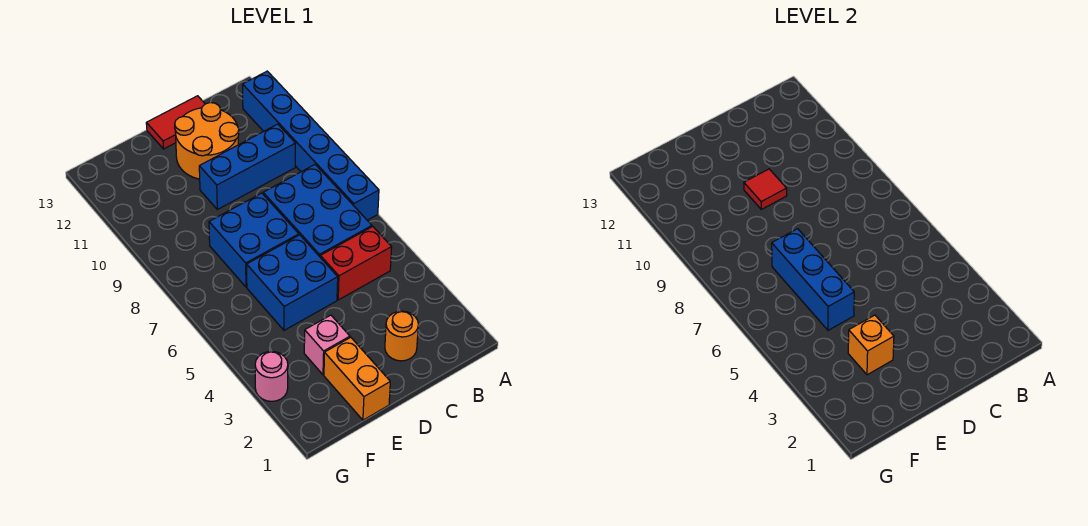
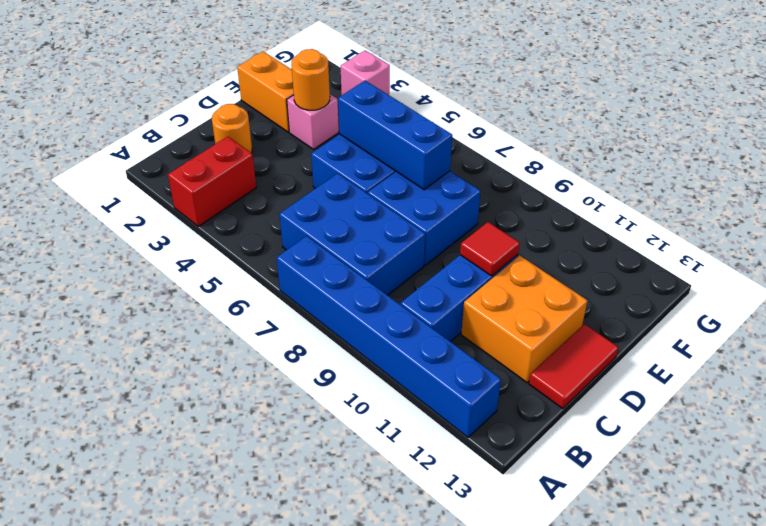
red 1x2 brick [320,227,392,300] -> red 1x2 brick moved to [168,137,256,226]
orange 2x2 round brick [175,102,239,179] -> orange 2x2 brick [461,255,587,383]
orange 1x1 brick [848,315,894,375] -> orange 1x1 round brick [291,49,330,110]
pink 1x1 round brick [255,351,288,401] -> pink 1x1 brick [341,50,390,95]

